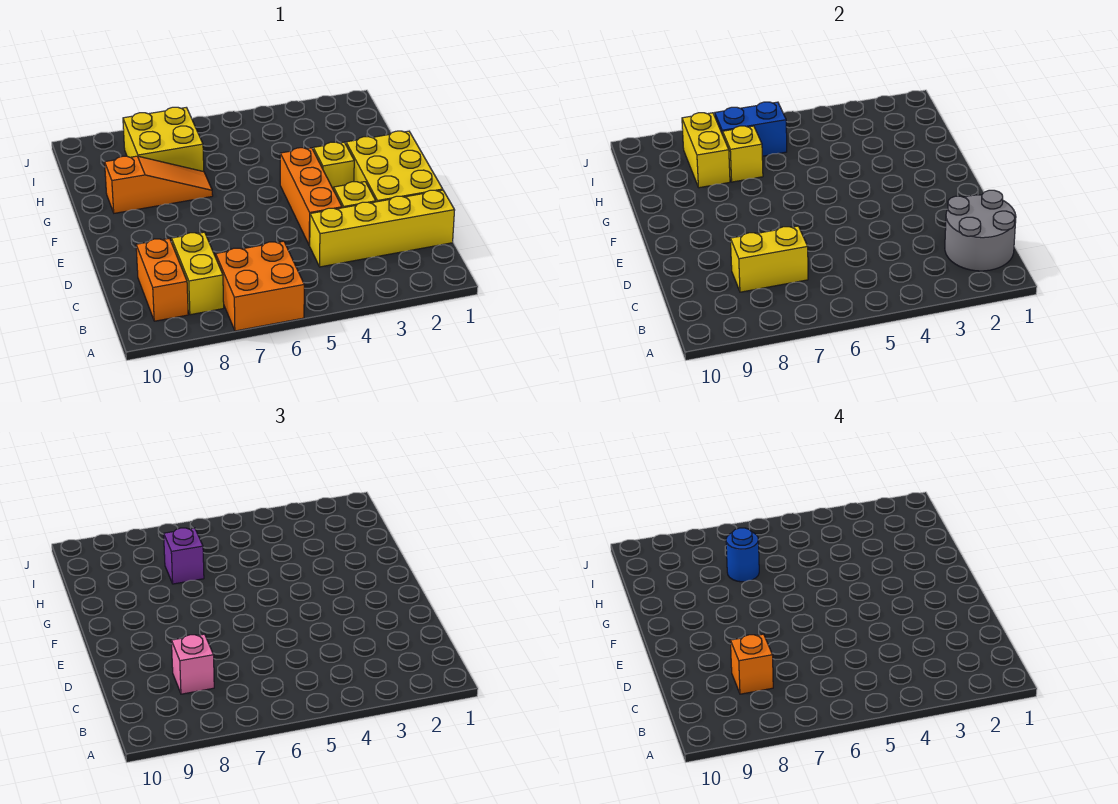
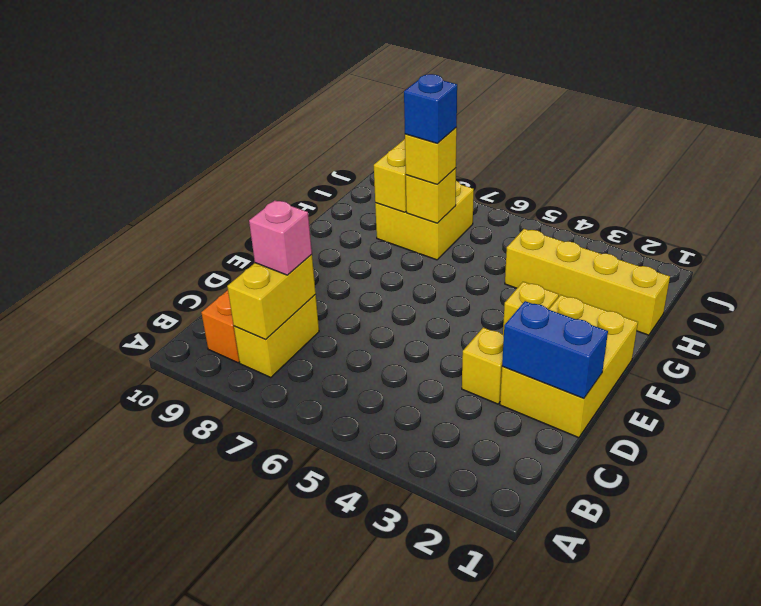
orange 2x2 brick [216,241,304,331] -> none
grey 2x2 round brick [945,190,1016,271] -> none
yellow 1x4 brick [309,190,455,267] -> yellow 1x4 brick moved to [505,229,670,335]
yellow 1x2 brick [730,226,808,292] -> yellow 1x2 brick turned to [227,254,316,340]
orange 1x1 brick [730,634,773,694] -> none
orange 1x3 brick [280,148,342,245] -> none
orange 1x3 slope [105,156,213,213] -> none
purple 1x1 brick [164,528,204,584] -> yellow 1x1 brick [405,128,457,184]
blue 1x1 round brick [726,528,759,582] -> blue 1x1 brick [404,74,457,143]
blue 1x2 brick [715,102,787,156] -> blue 1x2 brick moved to [502,301,608,398]

